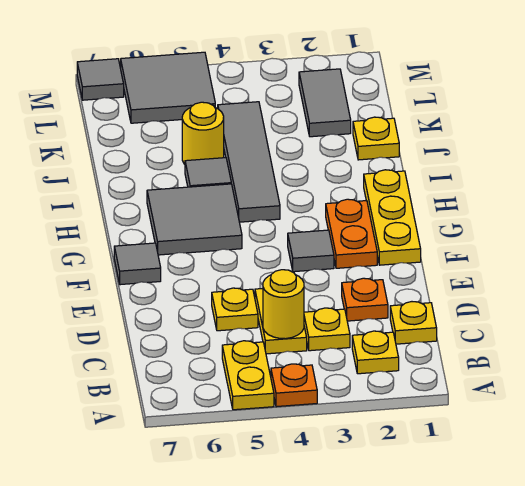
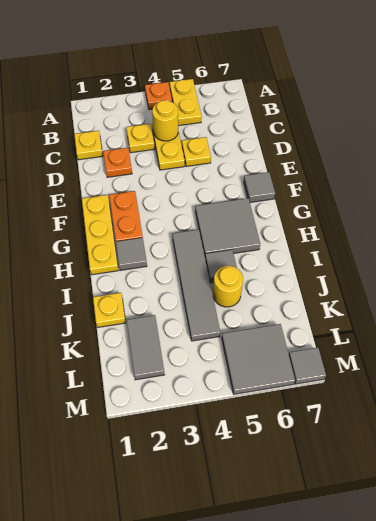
yellow 1x1 plate [352,331,399,374] -> none
grey 1x1 tile [288,230,334,272] -> grey 1x1 tile moved to [116,238,147,270]

